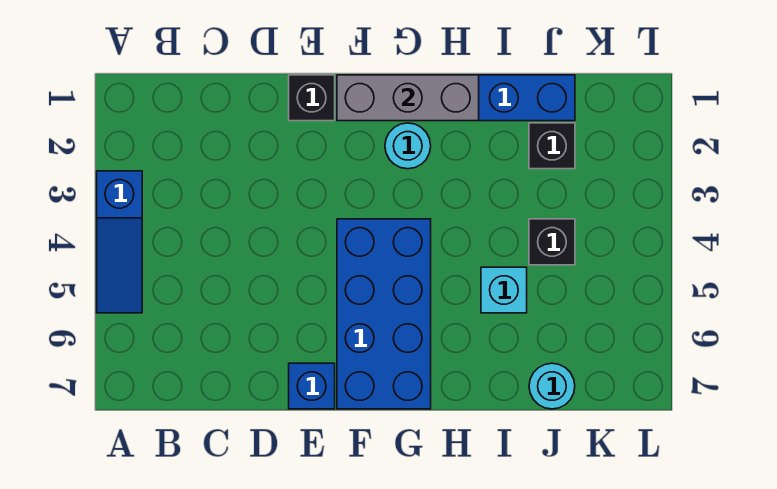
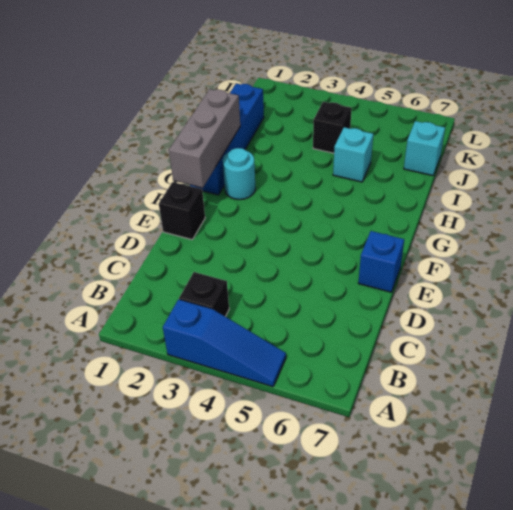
blue 2x4 brick [337,219,431,409] -> none
black 1x1 brick [529,123,575,169] -> black 1x1 brick moved to [179,272,229,317]
cyan 1x1 round brick [529,363,575,409] -> cyan 1x1 brick [404,121,445,176]

